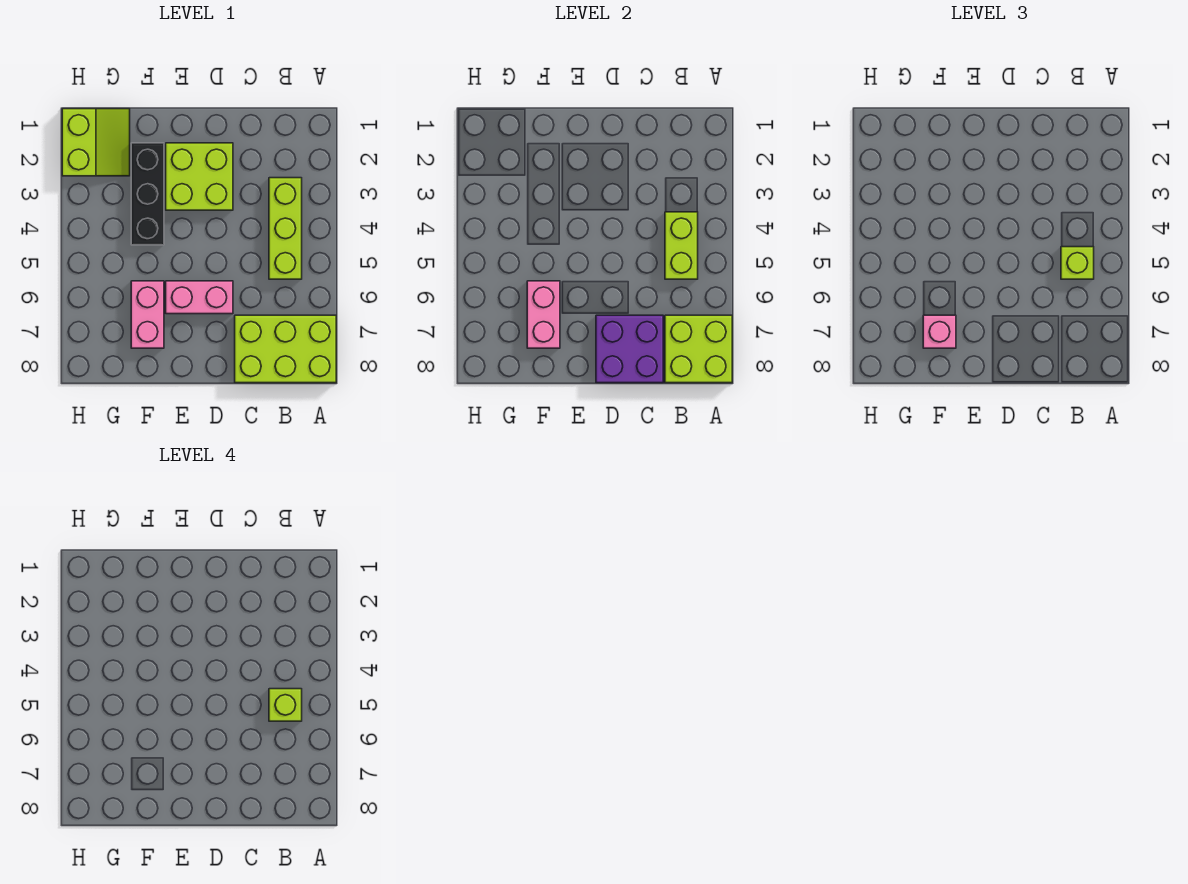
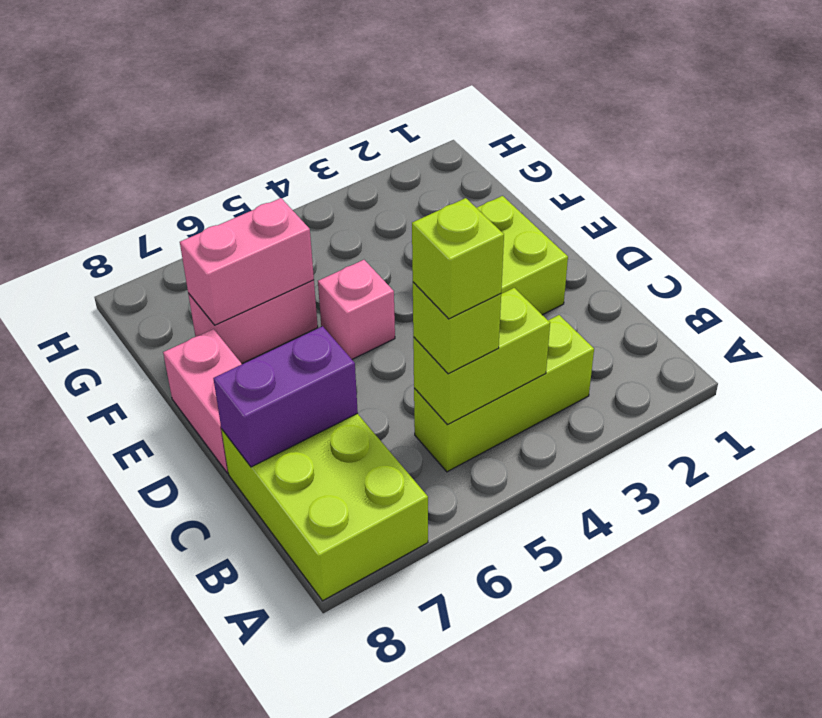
lime 2x2 brick [665,315,732,383] -> none
purple 2x2 brick [596,315,663,383] -> purple 1x2 brick [213,326,358,467]
pink 1x2 brick [166,281,233,314] -> pink 1x2 brick moved to [163,329,242,473]
black 1x3 brick [131,143,164,245] -> none
pink 1x1 brick [923,315,956,348] -> pink 1x1 brick moved to [318,260,395,359]
lime 2x2 slope [62,109,130,176] -> none

